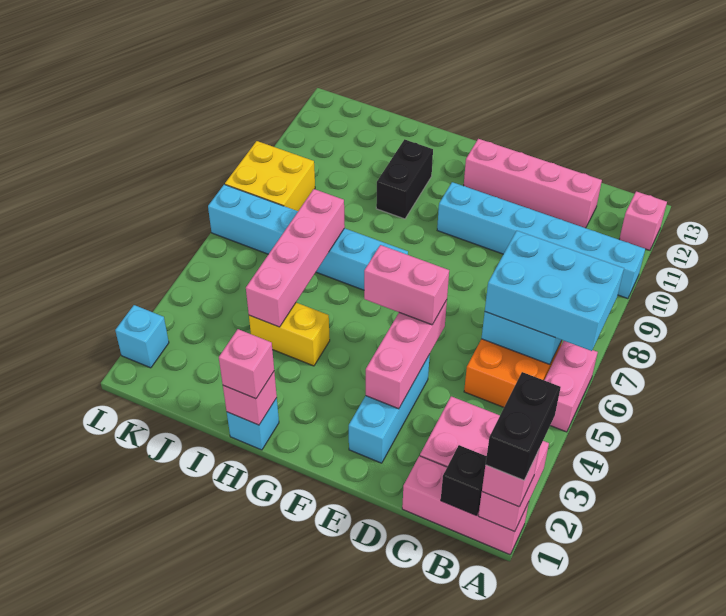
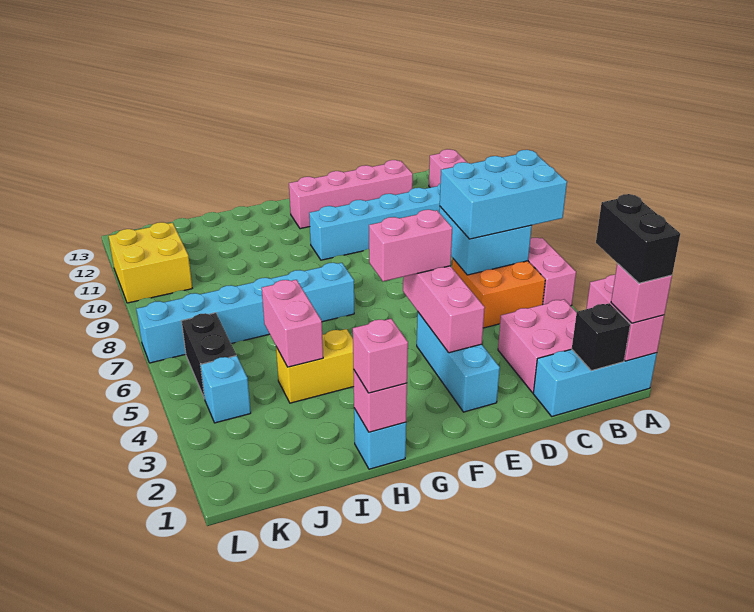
pink 1x3 brick [402,456,529,555] -> cyan 1x3 brick [533,349,657,416]
black 1x2 brick [376,139,433,219] -> black 1x2 brick moved to [182,313,236,399]
pink 1x4 brick [246,189,345,327] -> pink 1x2 brick [262,280,323,367]
yellow 2x2 brick [225,141,315,211] -> yellow 2x2 brick moved to [109,222,192,303]
cyan 1x1 brick [115,305,169,368] -> cyan 1x1 brick moved to [201,356,251,423]

